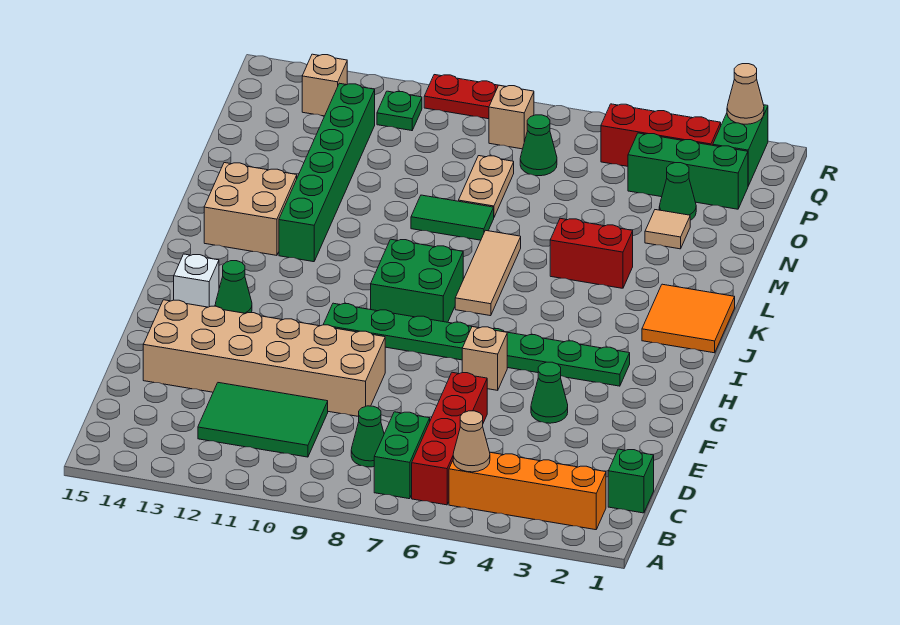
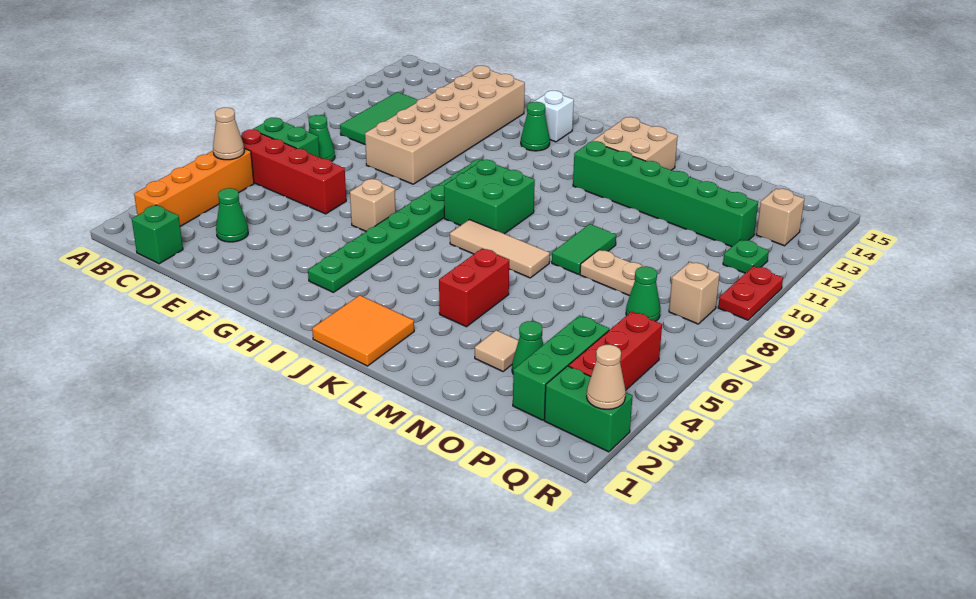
green 1x1 cone [531,362,568,423] -> green 1x1 cone moved to [216,188,248,242]

